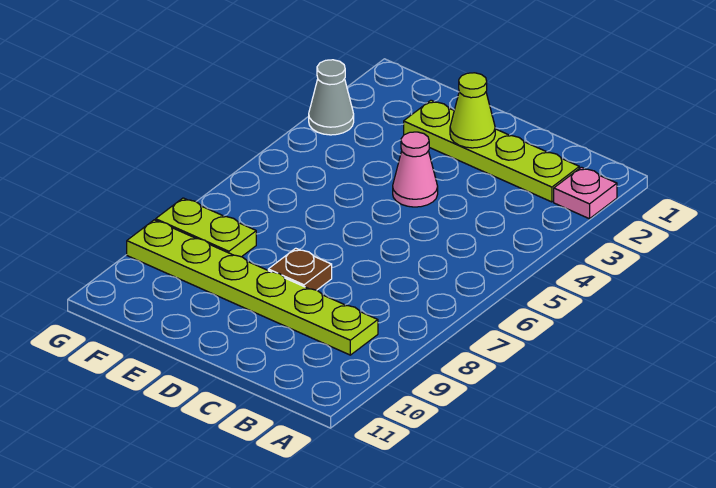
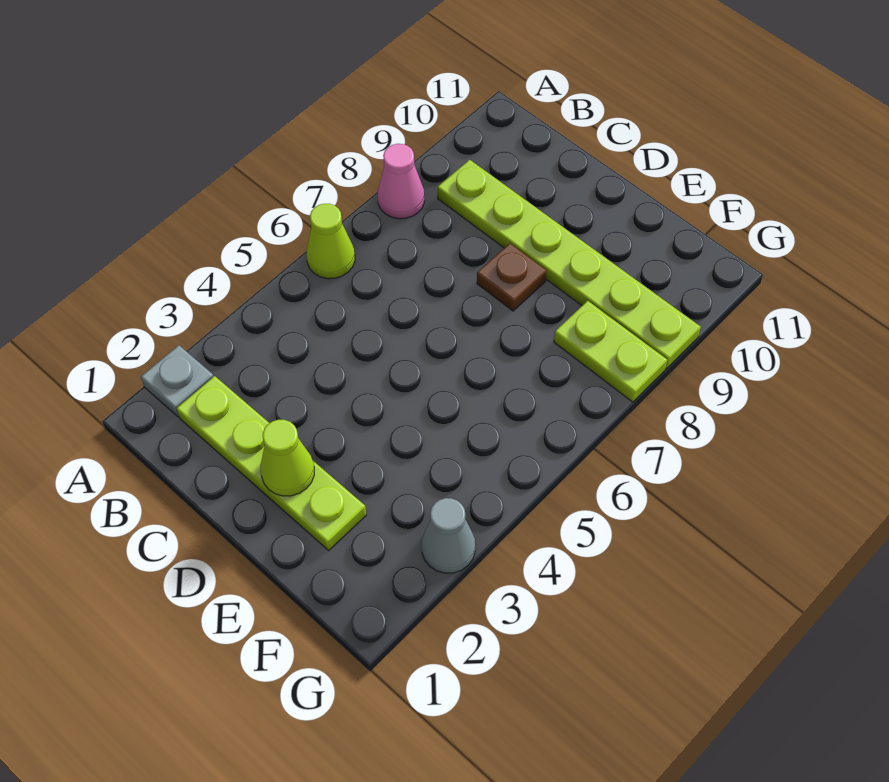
pink 1x1 plate [554,167,617,219] -> grey 1x1 plate [141,345,214,417]
none -> lime 1x1 cone [306,204,355,279]
pink 1x1 cone [393,132,438,207] -> pink 1x1 cone moved to [378,144,424,219]

